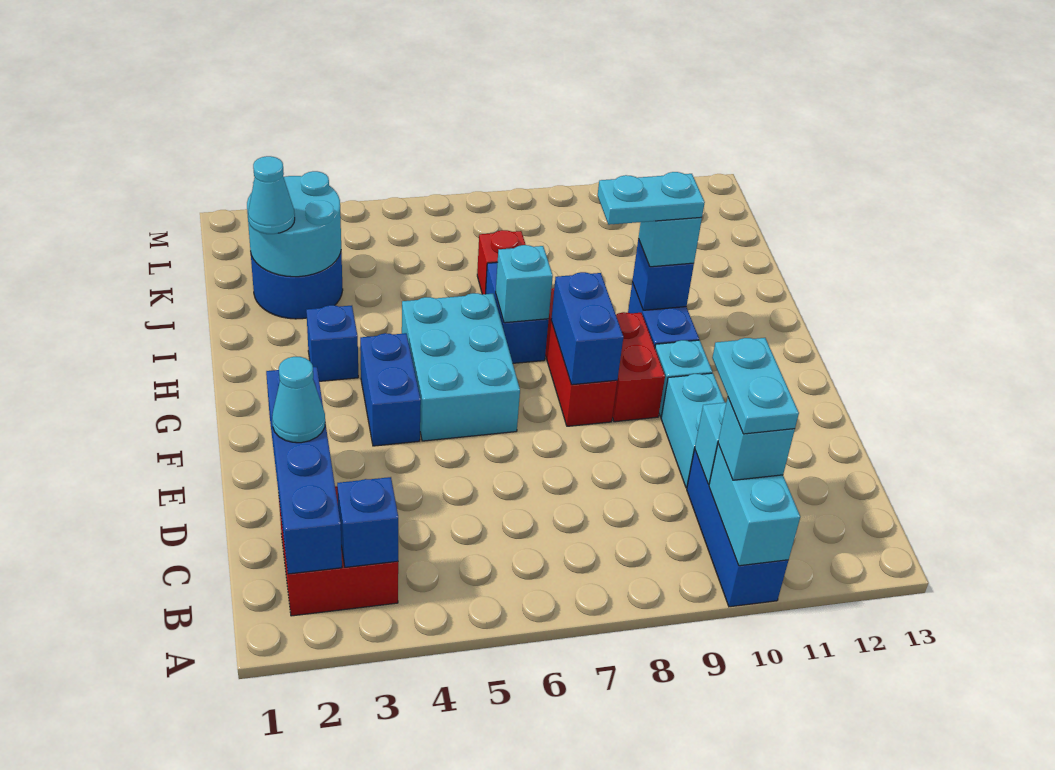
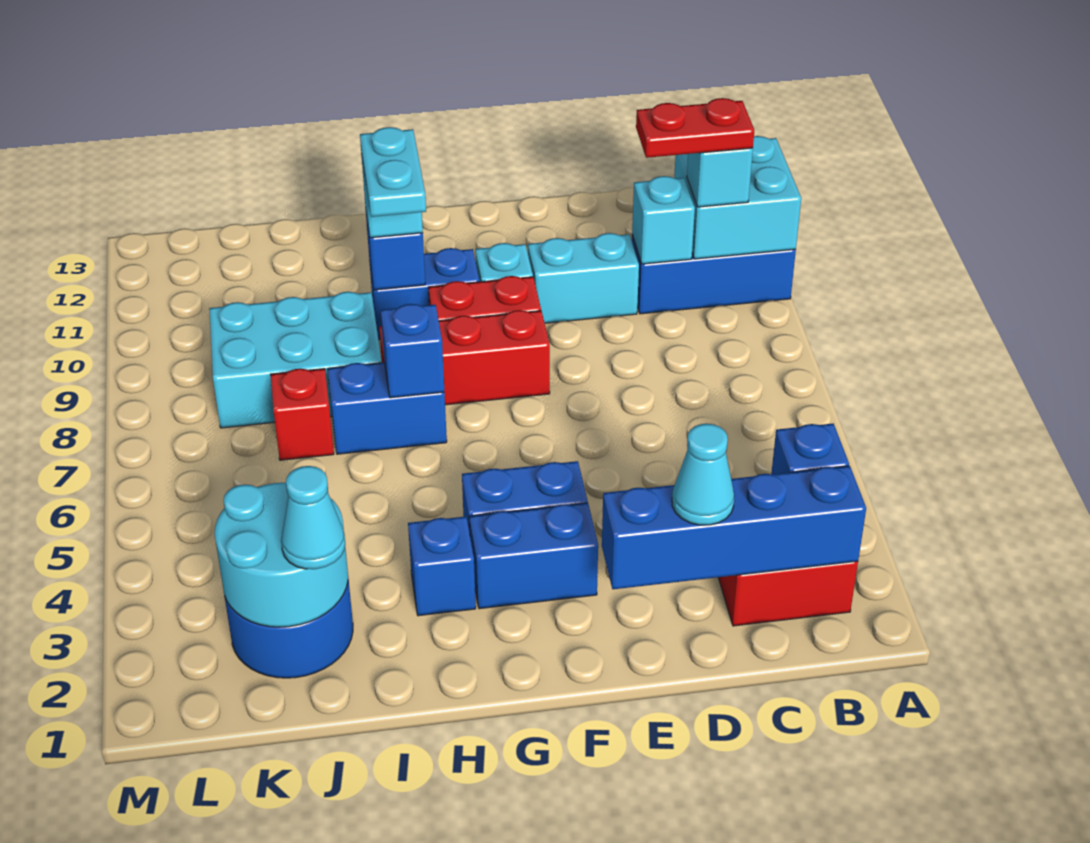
cyan 1x2 brick [709,444,800,566] -> cyan 2x2 brick [674,136,801,259]
cyan 1x2 plate [712,338,799,434] -> red 1x2 plate [636,98,754,158]
cyan 2x3 brick [402,293,520,441] -> cyan 2x3 brick moved to [209,292,382,428]
blue 1x2 brick [551,272,623,385] -> blue 1x2 brick moved to [469,503,598,609]
cyan 1x1 brick [496,245,553,323] -> blue 1x1 brick [381,304,444,398]

